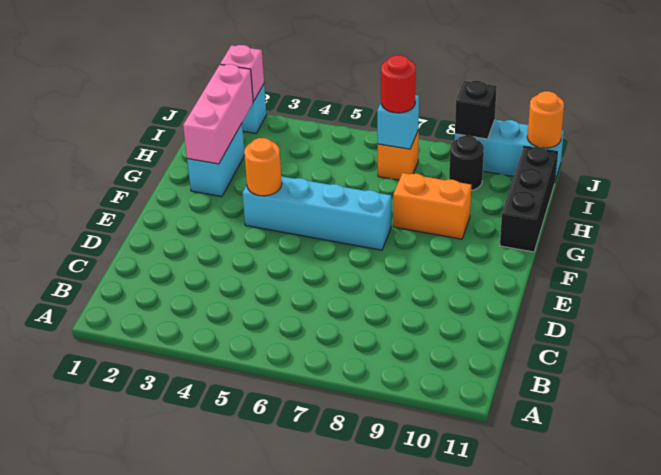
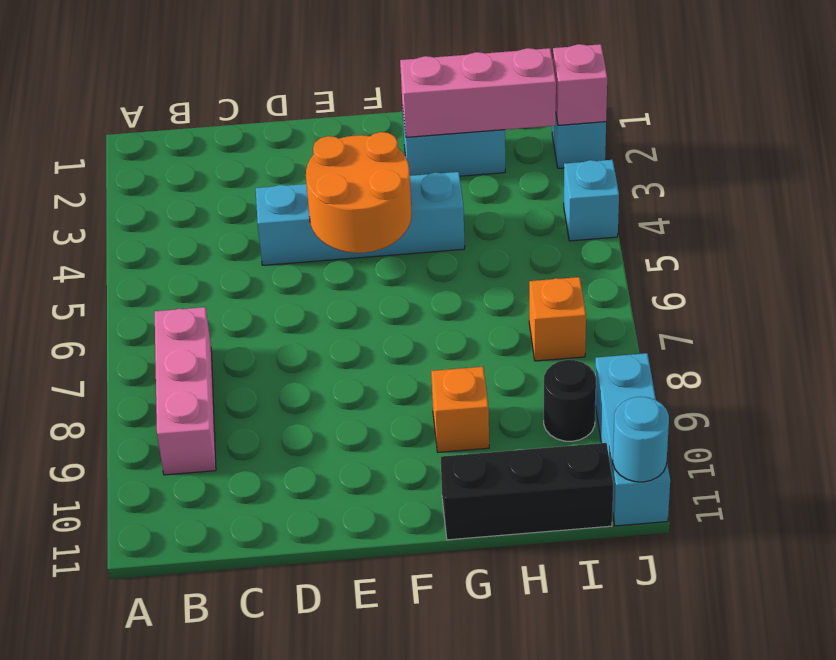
none -> pink 1x3 brick [155,307,216,475]
cyan 1x4 brick [242,176,391,250] -> cyan 1x4 brick turned to [256,172,465,265]
orange 1x1 round brick [244,138,282,196] -> orange 2x2 round brick [306,132,411,253]
orange 1x2 brick [393,173,471,239] -> orange 1x1 brick [431,367,489,452]
cyan 1x1 brick [377,95,419,149] -> cyan 1x1 brick moved to [564,160,619,241]
red 1x1 round brick [381,55,416,113] -> none
black 1x1 brick [455,81,497,139] -> none
orange 1x1 round brick [527,91,564,148] -> cyan 1x1 round brick [613,397,669,482]

